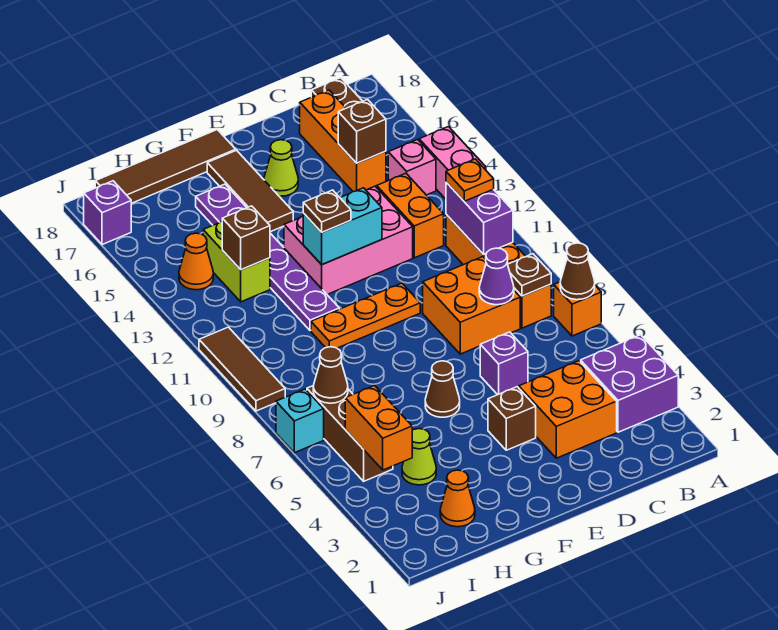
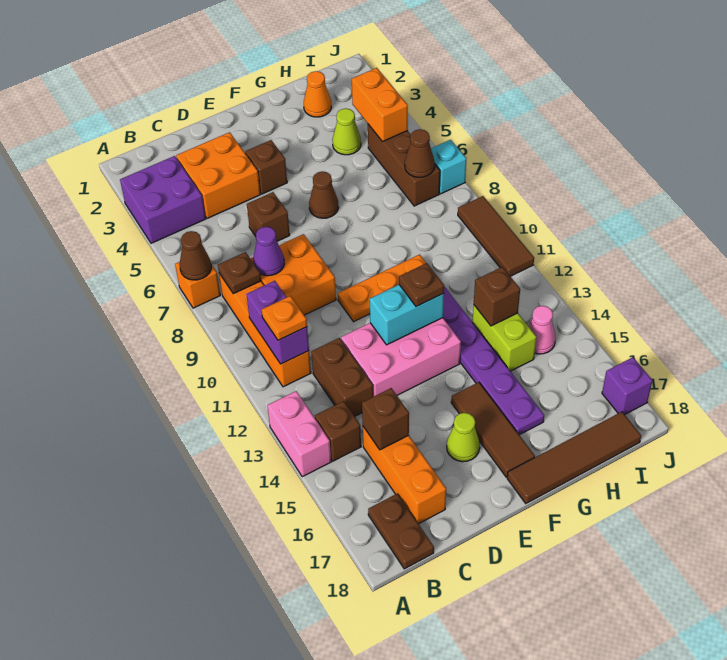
pink 1x1 brick [388,140,436,195] -> brown 1x1 brick [315,401,361,461]
orange 1x2 brick [376,173,444,258] -> brown 1x2 brick [311,338,373,417]
purple 1x1 brick [480,332,528,395] -> brown 1x1 brick [247,192,290,241]
orange 1x1 cone [179,233,213,290] -> pink 1x1 cone [528,306,556,354]

